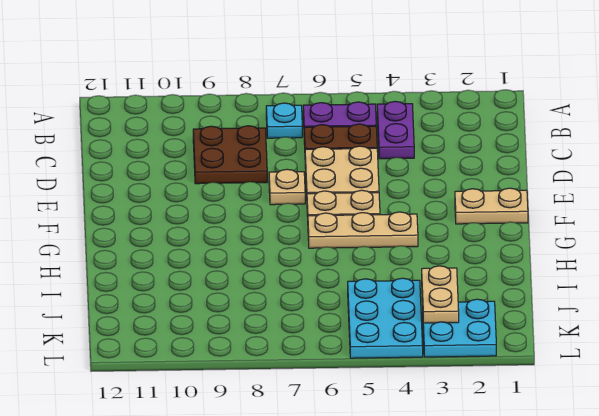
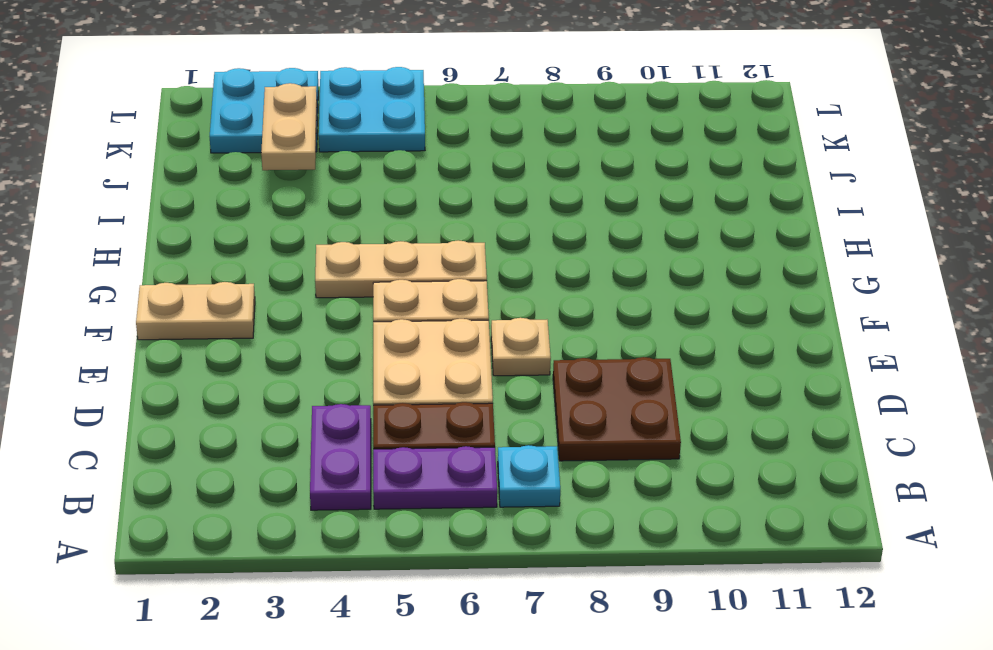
cyan 2x3 plate [348,278,423,358] -> cyan 2x2 plate [319,67,425,152]

